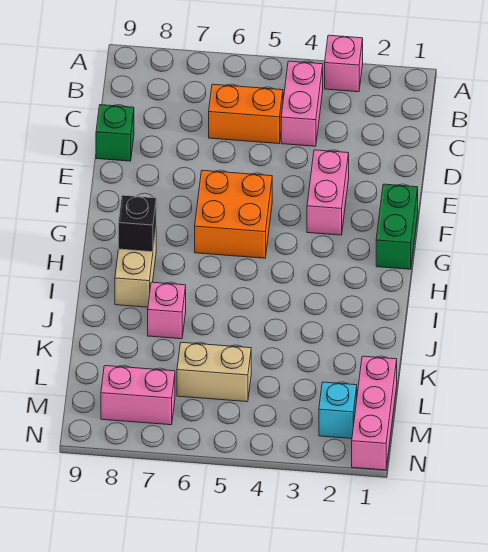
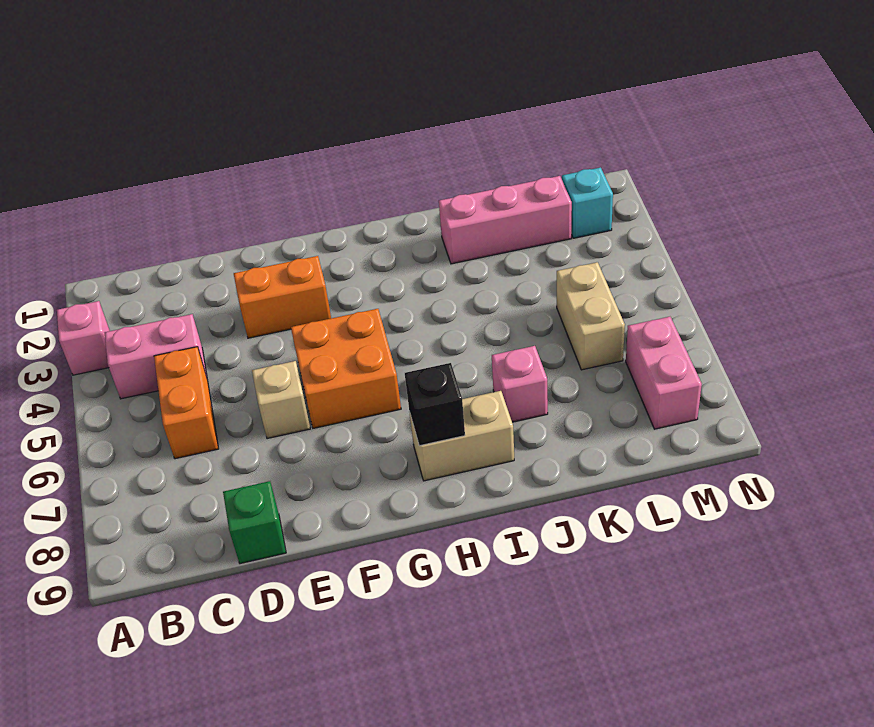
pink 1x2 brick [307,150,349,235] -> orange 1x2 brick [234,256,331,338]
none -> tan 1x1 brick [252,361,310,439]
green 1x2 brick [376,184,418,269] -> none
pink 1x3 brick [352,356,397,470] -> pink 1x3 brick moved to [439,176,572,264]

